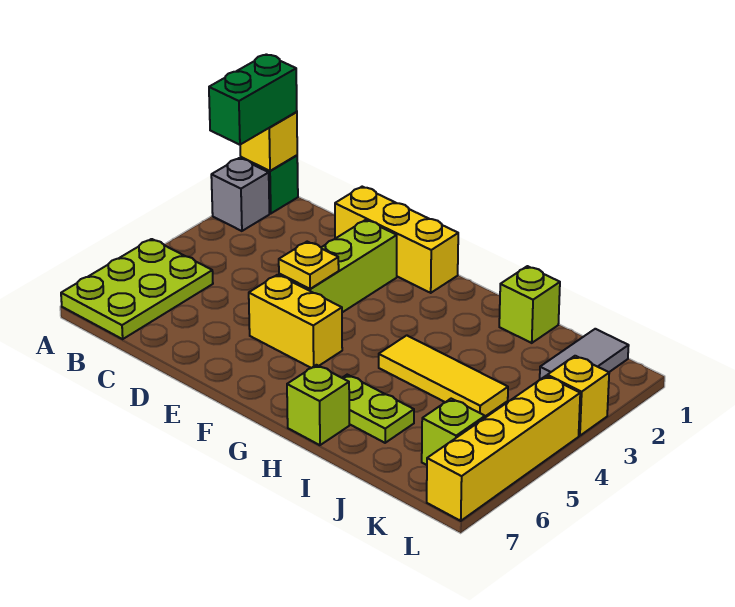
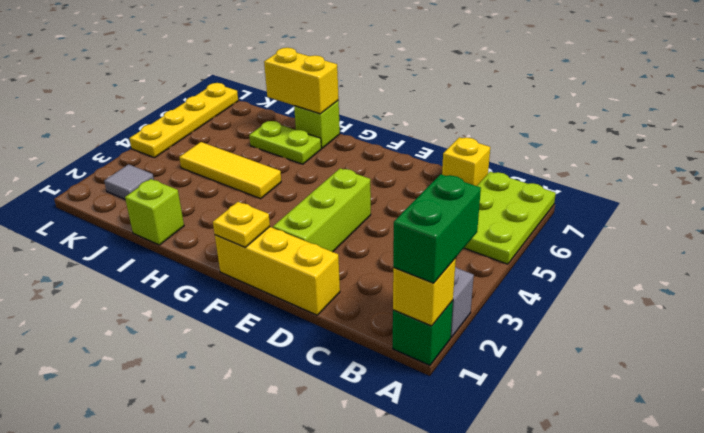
yellow 1x1 plate [279,242,339,289] -> yellow 1x1 plate moved to [213,202,270,247]
yellow 1x2 brick [249,275,342,368] -> yellow 1x2 brick moved to [264,48,339,114]
grey 1x2 tile [540,329,629,380] -> grey 1x1 tile [104,164,154,199]
lime 1x1 brick [422,399,485,465] -> none
yellow 1x1 brick [547,356,609,436] -> yellow 1x1 brick moved to [442,137,490,186]
yellow 1x4 brick [427,376,580,521] -> yellow 1x4 plate [129,83,238,158]

